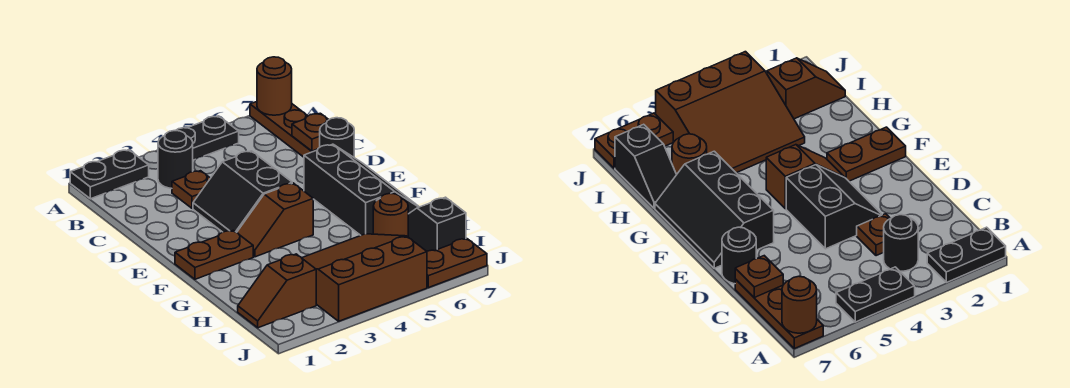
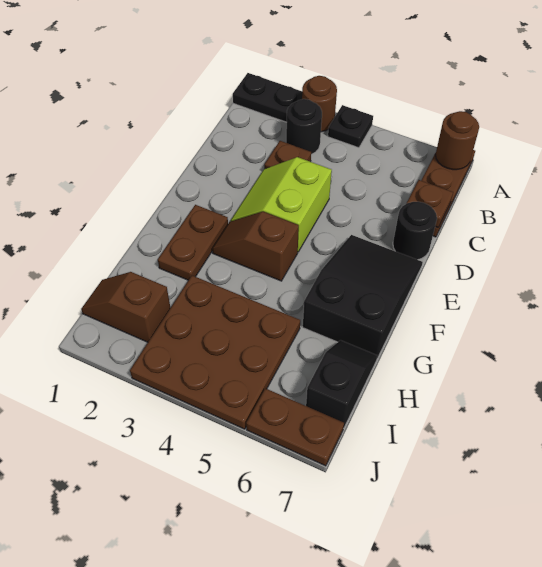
black 1x2 plate [176,116,239,160] -> black 1x1 plate [328,105,373,148]
black 2x2 slope [193,151,292,233] -> lime 2x2 slope [231,157,332,252]
black 2x3 slope [304,144,419,235] -> black 2x3 slope turned to [303,235,423,358]
brown 1x2 plate [175,230,253,279] -> brown 1x2 plate turned to [158,205,228,280]
brown 3x3 slope [302,234,427,321] -> brown 3x3 plate [130,276,300,429]
brown 1x1 round brick [373,193,408,237] -> brown 1x1 round brick moved to [302,76,337,132]

